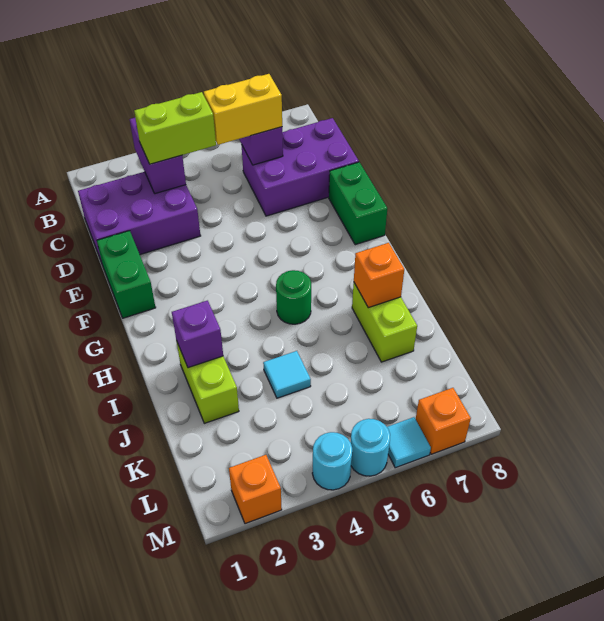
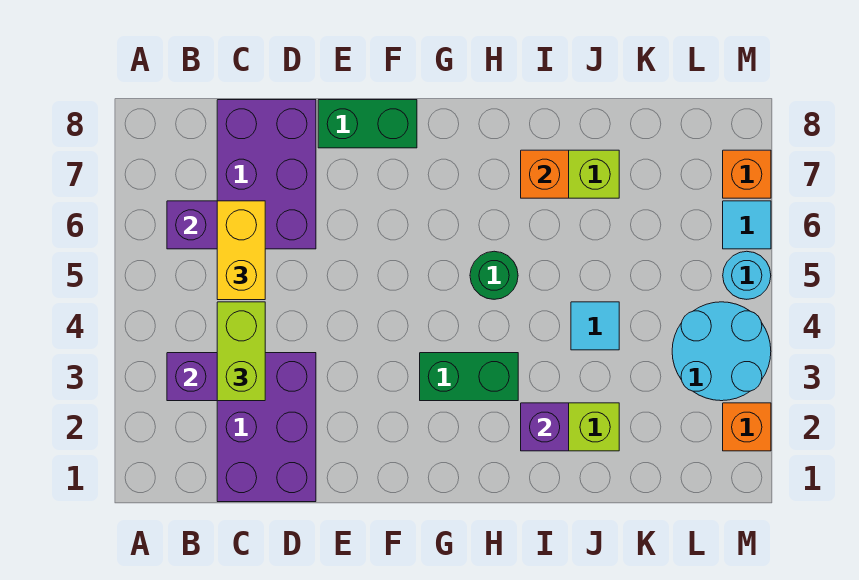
green 1x2 brick [97,231,156,318] -> green 1x2 brick moved to [420,353,518,401]
cyan 1x1 round brick [312,432,352,490] -> cyan 2x2 round brick [672,302,771,401]

